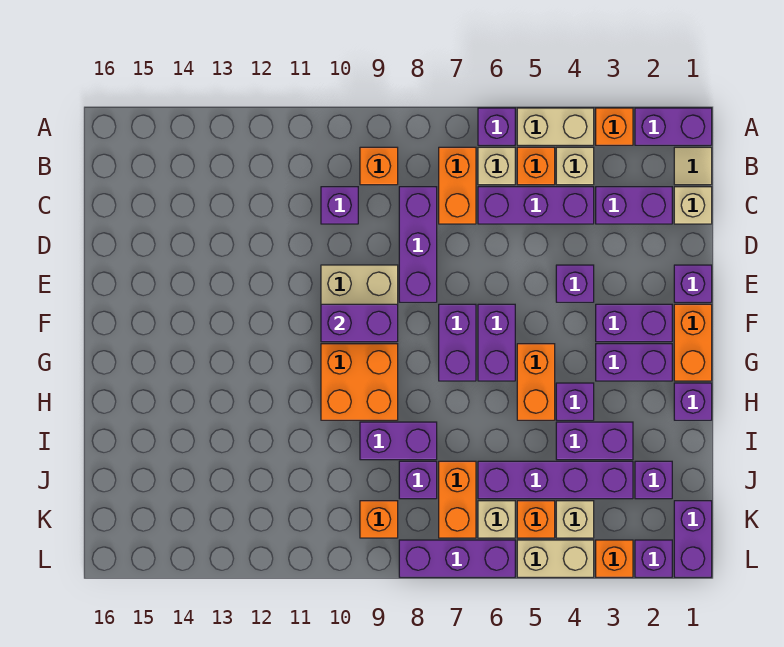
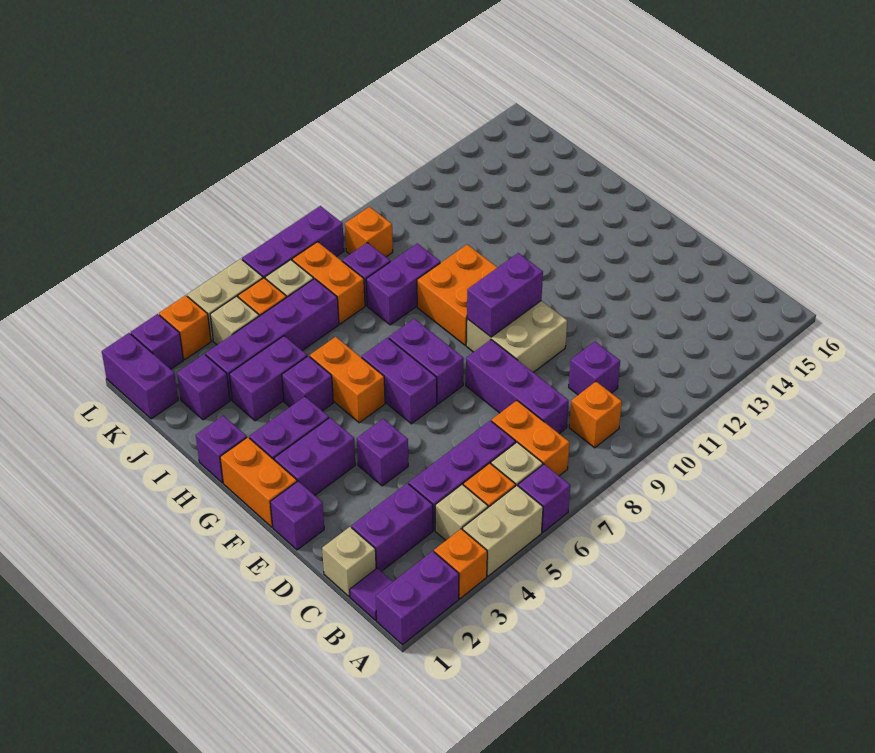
tan 1x1 tile [674,147,712,185] -> purple 1x1 tile [350,568,393,620]

